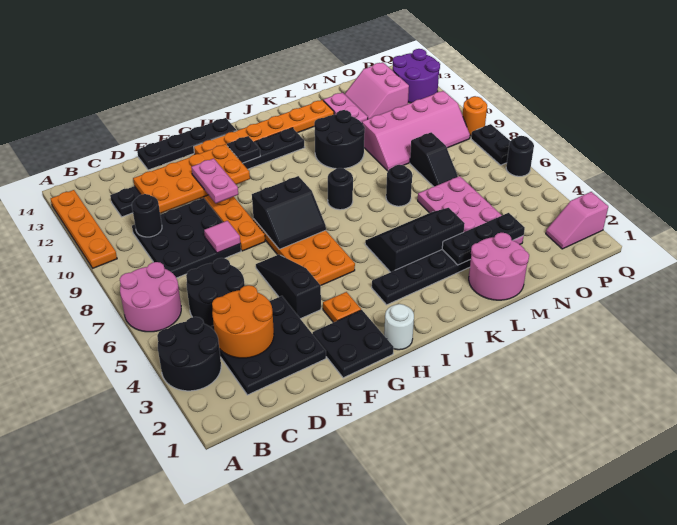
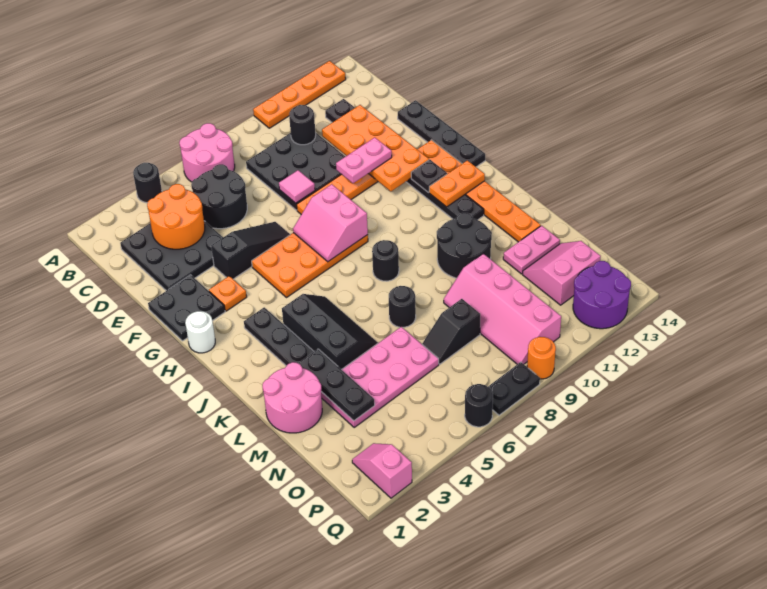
black 2x2 round brick [157,317,221,391] -> black 1x1 round brick [133,163,162,203]
black 2x2 slope [252,176,326,249] -> pink 2x2 slope [293,184,368,262]
none -> orange 1x2 plate [429,160,485,207]

